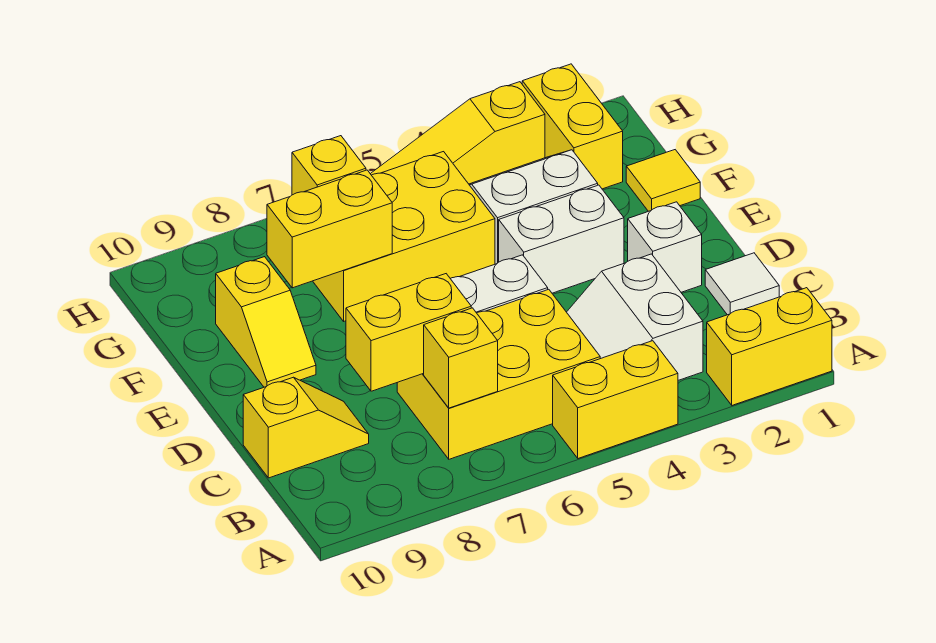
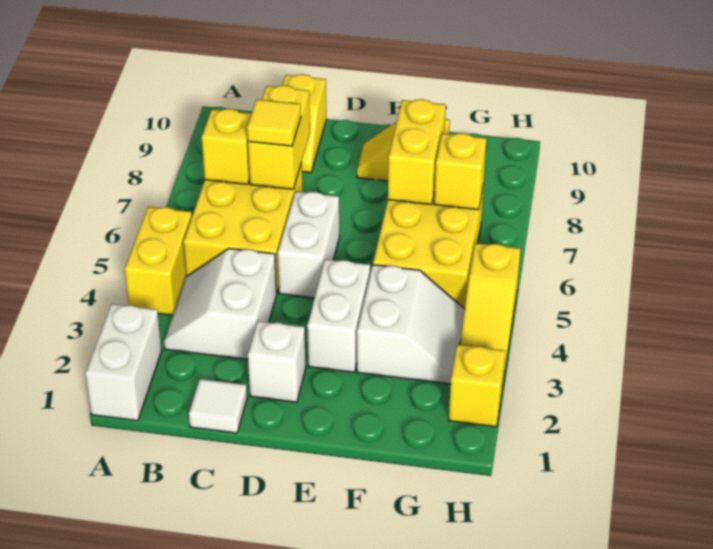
yellow 1x2 brick [707,288,832,405] -> white 1x2 brick [85,304,162,421]
white 2x2 slope [567,254,703,380] -> white 2x2 slope turned to [164,249,277,359]
yellow 1x1 tile [626,150,700,211] -> yellow 1x1 tile moved to [247,99,301,146]
yellow 1x2 brick [522,64,623,189] -> yellow 1x1 brick [449,345,505,427]
yellow 1x3 slope [371,82,545,184] -> yellow 1x3 slope turned to [460,243,521,388]

